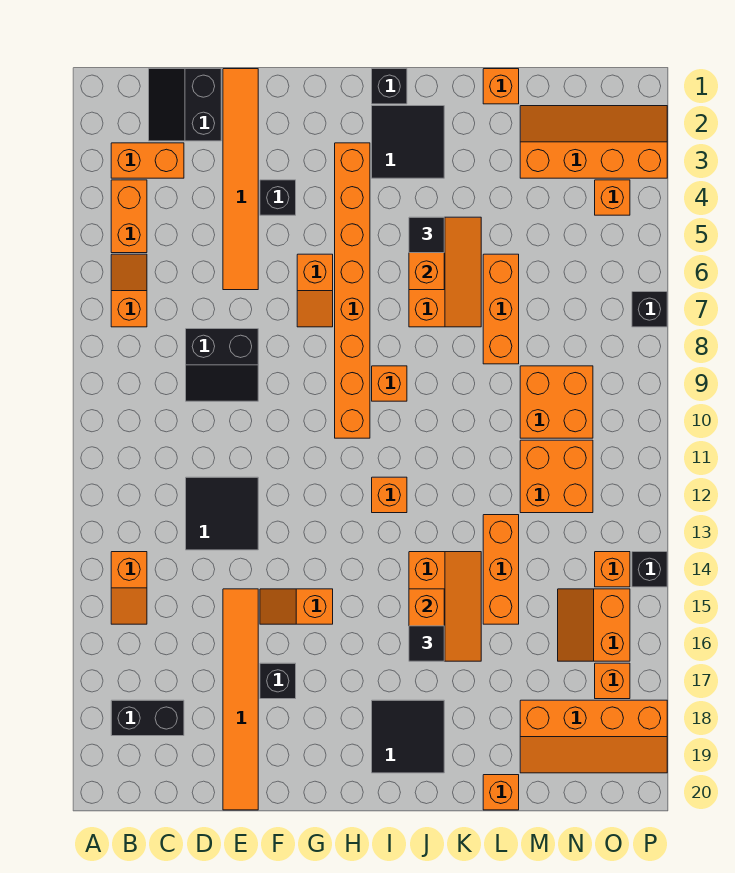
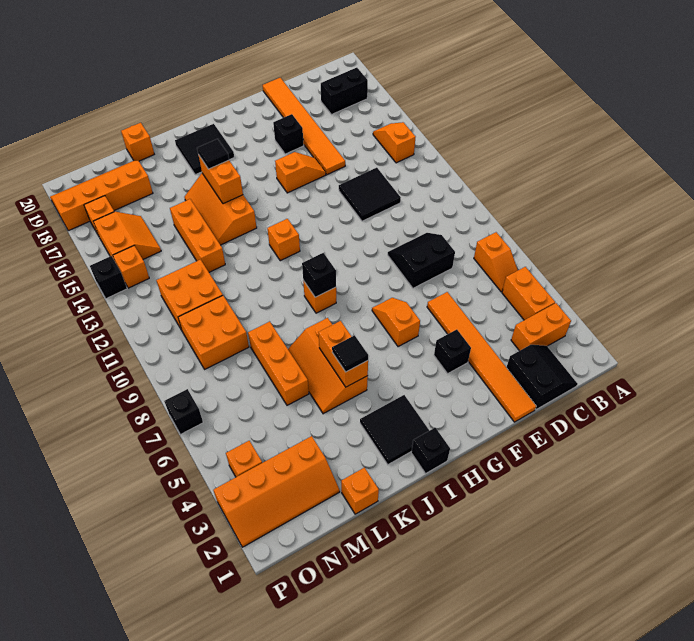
orange 1x8 brick [335,143,370,438] -> none
none -> black 1x1 brick [302,253,336,297]

